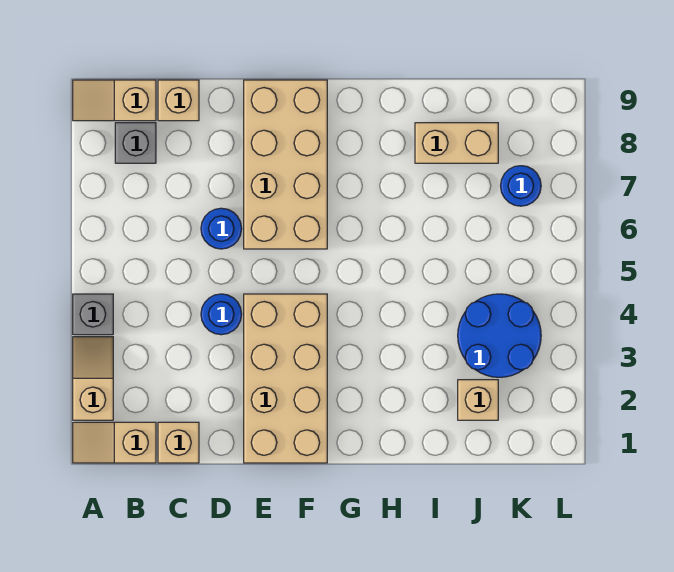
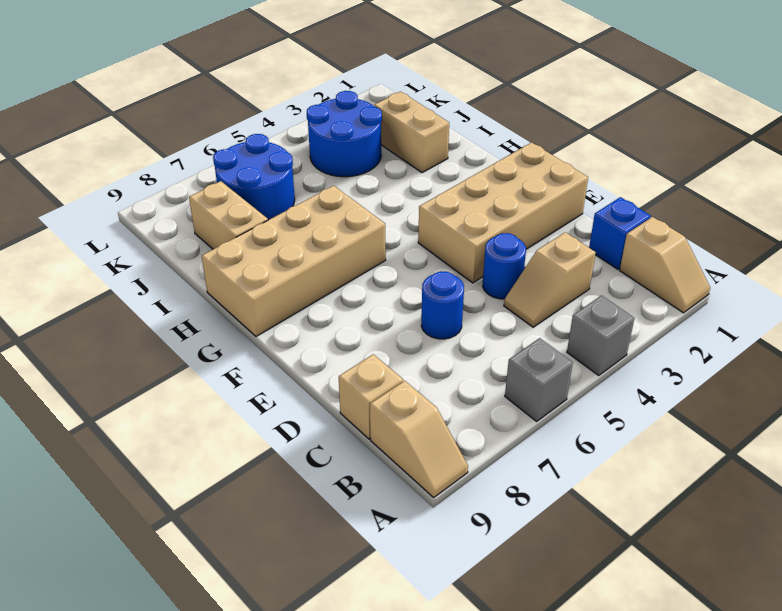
tan 1x2 slope [73,337,113,420] -> tan 1x2 slope moved to [504,232,596,327]
grey 1x1 brick [115,123,156,163] -> grey 1x1 brick moved to [505,338,573,421]
tan 1x1 brick [158,422,199,463] -> blue 1x1 brick [589,197,651,269]
tan 2x4 brick [244,80,327,249] -> tan 2x4 brick moved to [202,186,386,336]
tan 1x1 brick [458,380,498,420] -> tan 1x2 brick [374,92,449,173]
blue 1x1 round brick [501,166,541,206] -> blue 2x2 round brick [213,134,295,220]

